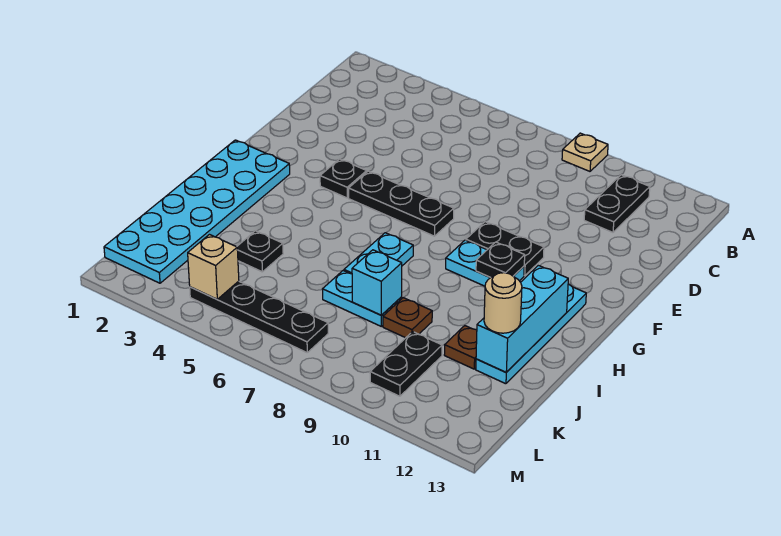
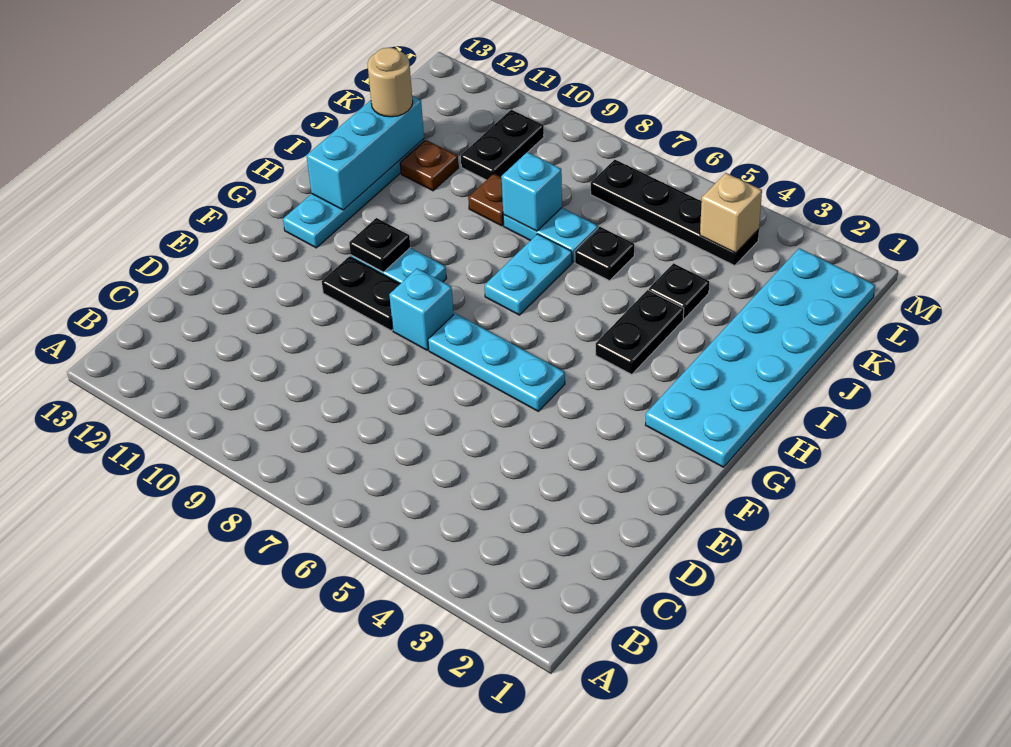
tan 1x1 plate [562,133,608,171] -> none
black 1x2 plate [584,175,650,232] -> black 1x2 plate moved to [596,290,684,375]
black 1x1 plate [320,159,367,198] -> black 1x1 plate moved to [575,227,634,281]
black 1x3 plate [349,171,454,236] -> cyan 1x3 plate [428,313,565,411]
none -> cyan 1x1 brick [389,268,454,350]

